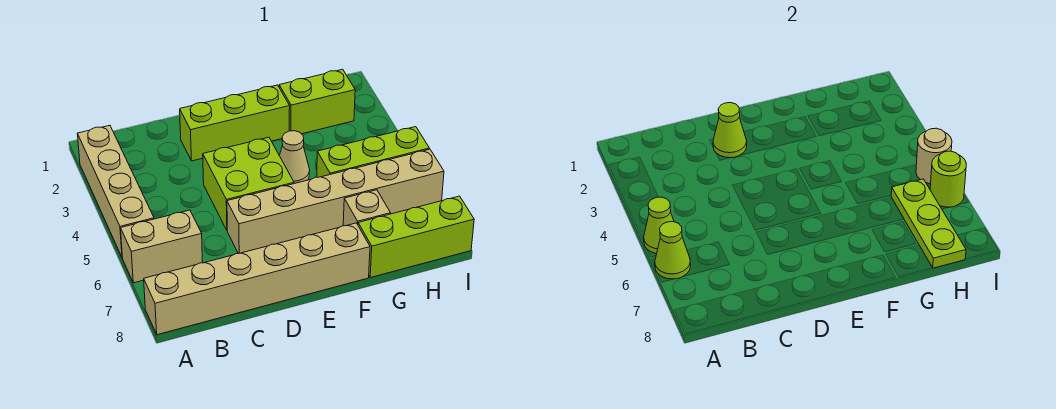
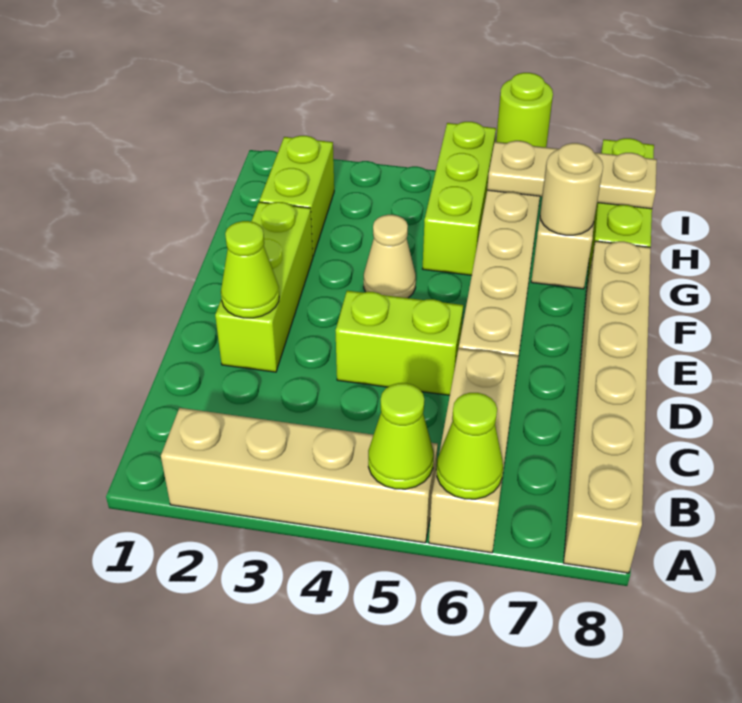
tan 1x2 brick [121,210,203,283] -> tan 1x3 brick [429,348,518,553]
lime 2x2 brick [203,137,294,230] -> lime 1x2 brick [335,291,463,395]
lime 1x3 plate [891,179,966,268] -> tan 1x3 plate [487,141,657,209]
tan 1x1 round brick [916,128,952,184] -> tan 1x1 round brick moved to [540,143,603,235]

